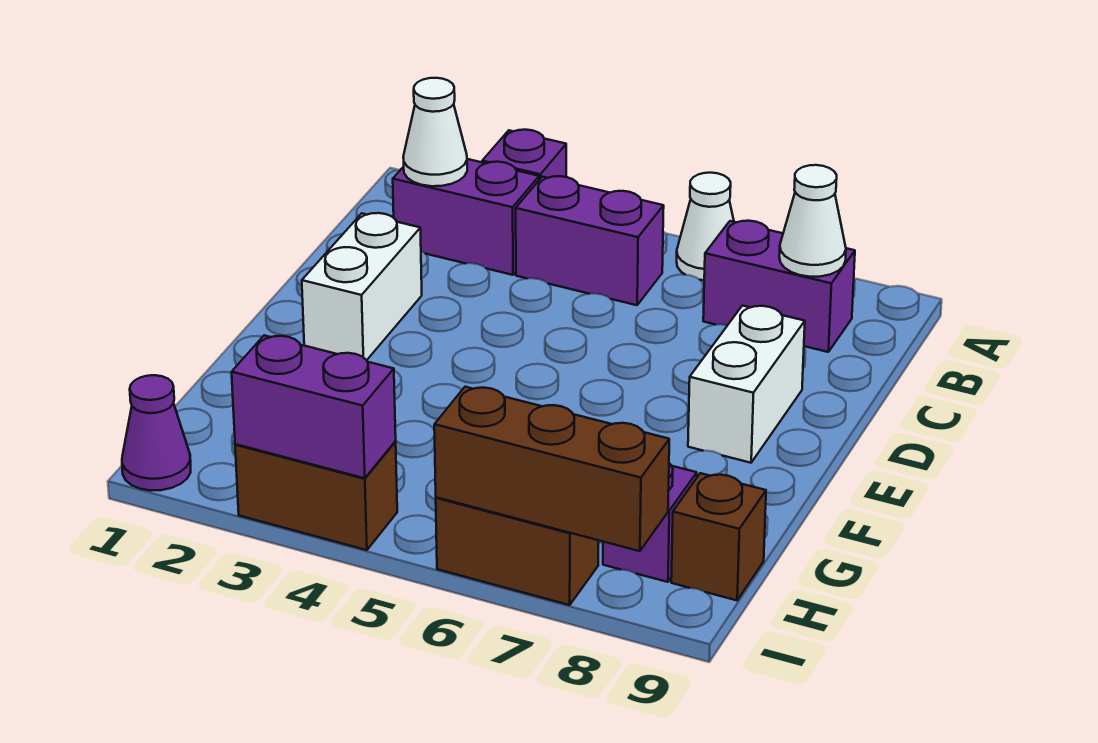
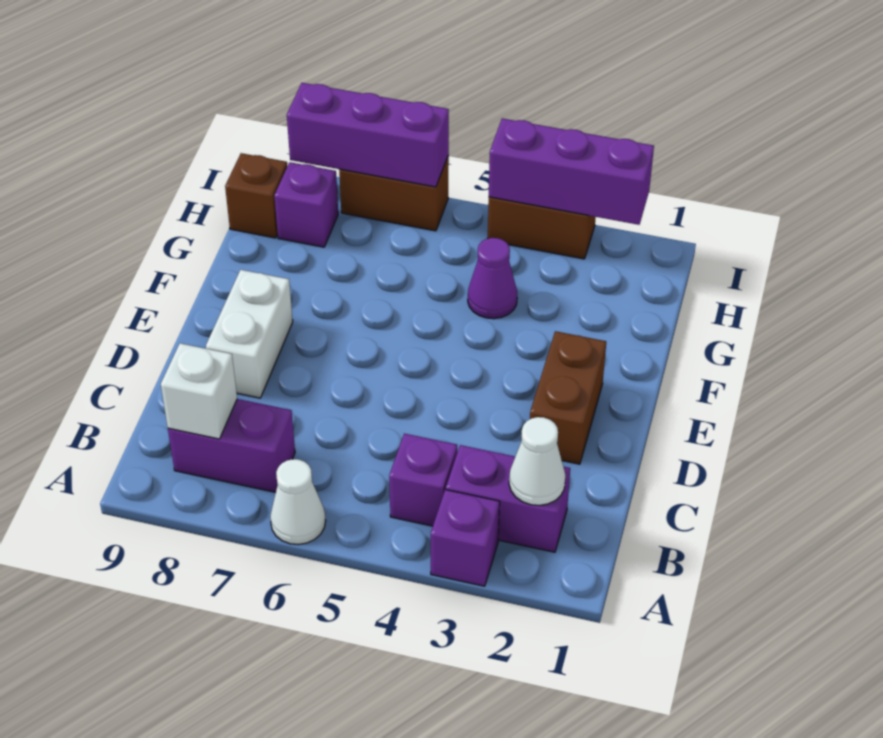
purple 1x2 brick [516,176,664,305] -> purple 1x1 brick [389,434,457,526]
white 1x1 cone [779,165,846,277] -> white 1x1 brick [161,343,237,439]
white 1x2 brick [302,213,422,360] -> brown 1x2 brick [530,331,606,464]
purple 1x1 cone [122,375,191,490] -> purple 1x1 cone moved to [468,238,517,319]
purple 1x2 brick [232,335,396,478] -> purple 1x3 brick [489,118,654,225]
brown 1x3 brick [434,387,669,551] -> purple 1x3 brick [287,83,449,187]

